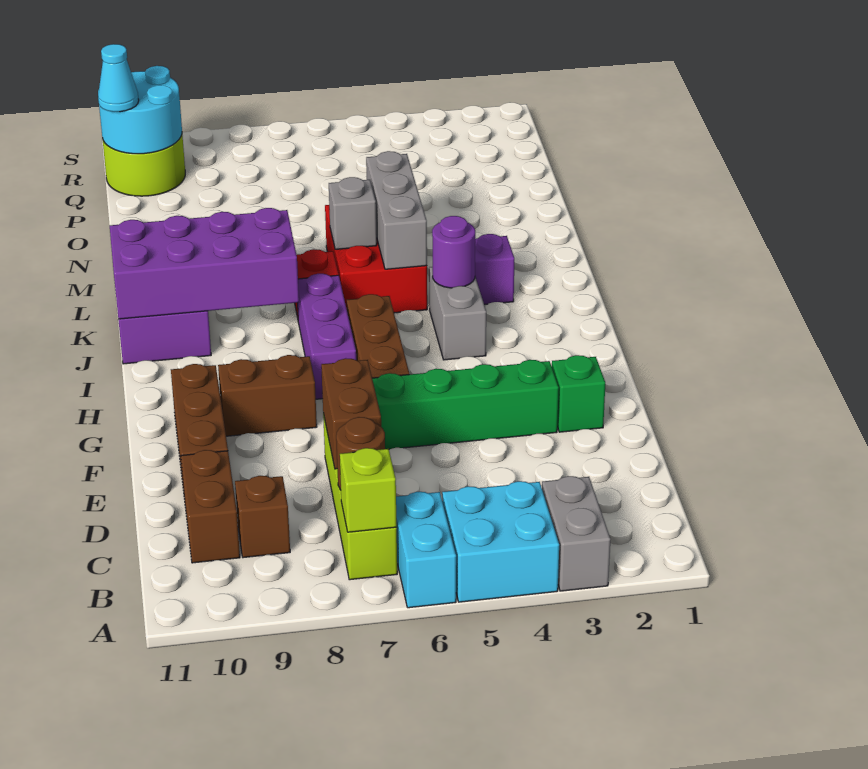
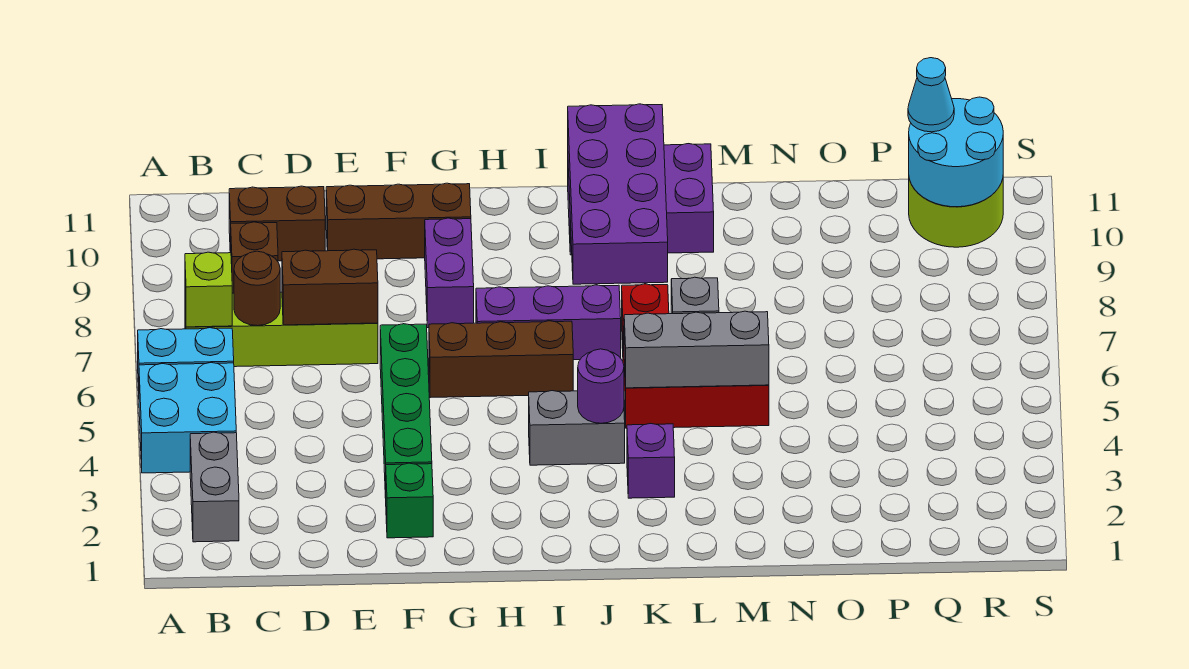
grey 1x2 brick [542,476,611,591] -> grey 1x2 brick turned to [190,432,239,542]
brown 1x2 brick [218,355,317,436] -> purple 1x2 brick [425,218,474,328]

